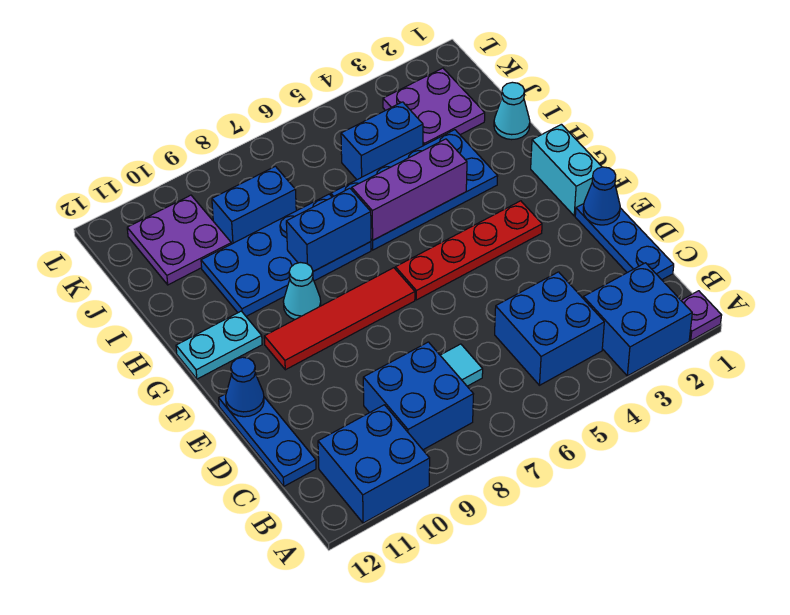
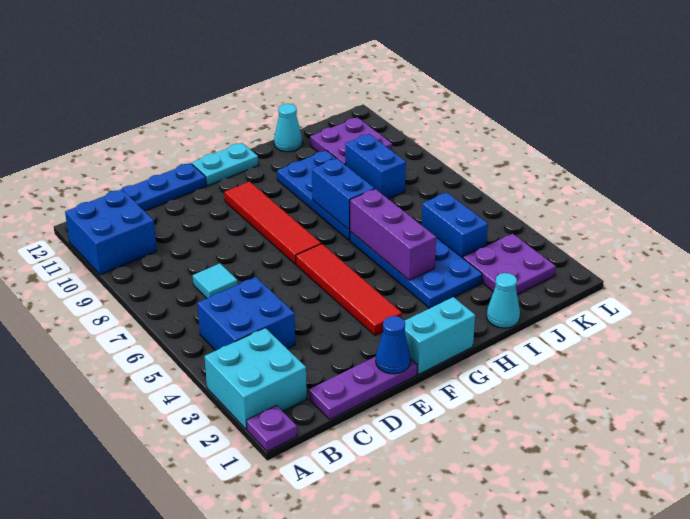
blue 2x2 brick [583,263,692,376] -> cyan 2x2 brick [205,328,307,429]
blue 2x2 brick [363,342,473,450] -> none
blue 1x3 plate [575,204,674,280] -> purple 1x3 plate [309,356,417,419]
blue 1x1 cone [226,357,264,417] -> none
red 1x4 plate [395,201,542,300] -> red 1x4 tile [296,244,402,335]
cyan 1x1 cone [283,263,321,320] -> cyan 1x1 cone moved to [274,104,303,152]
cyan 1x2 plate [176,311,262,379] -> cyan 1x2 plate turned to [192,143,258,186]

